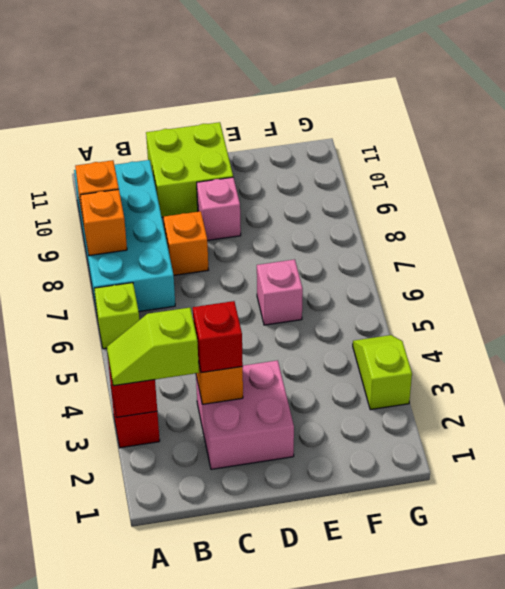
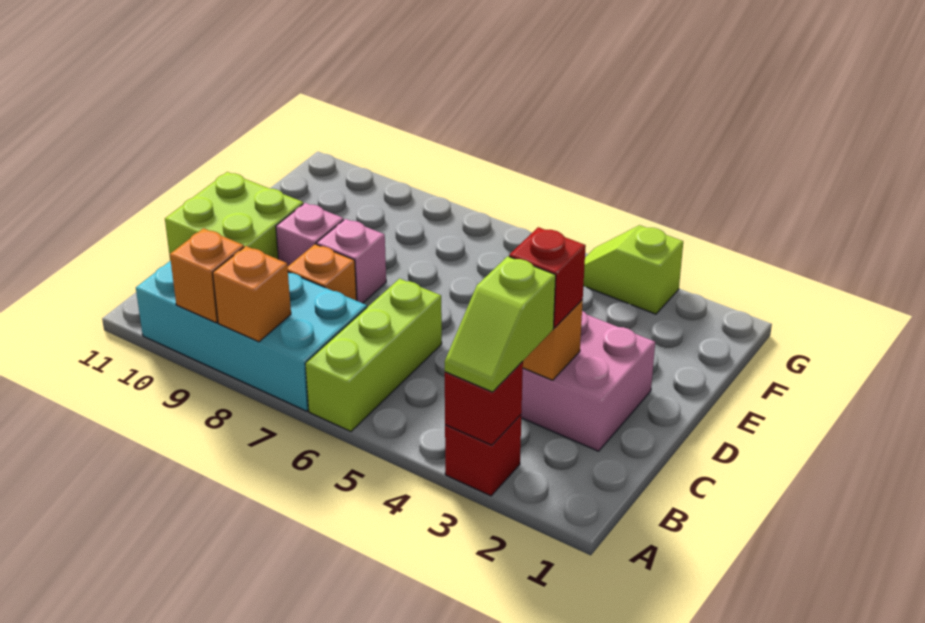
lime 1x1 brick [94,283,139,349] -> lime 1x3 brick [305,279,442,431]
pink 1x1 brick [257,259,303,325] -> pink 1x1 brick moved to [317,219,386,303]

